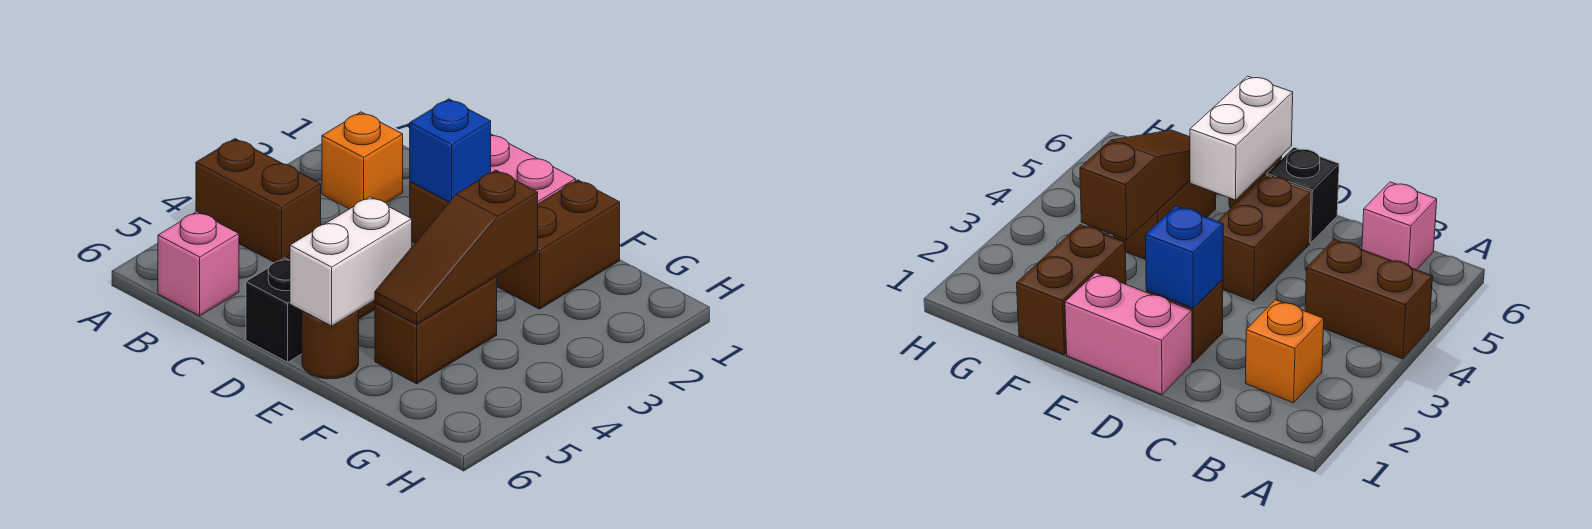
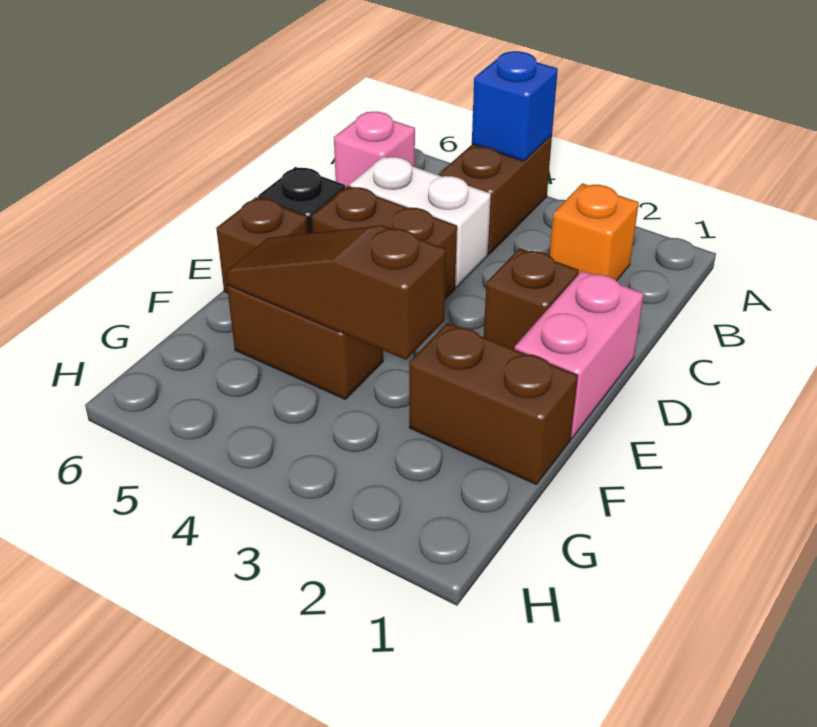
blue 1x1 brick [410,99,491,202] -> blue 1x1 brick moved to [472,51,558,161]
white 1x2 brick [290,197,412,326] -> white 1x2 brick moved to [350,157,491,287]
brown 1x1 round brick [302,310,359,379] -> brown 1x1 brick [216,197,308,293]

